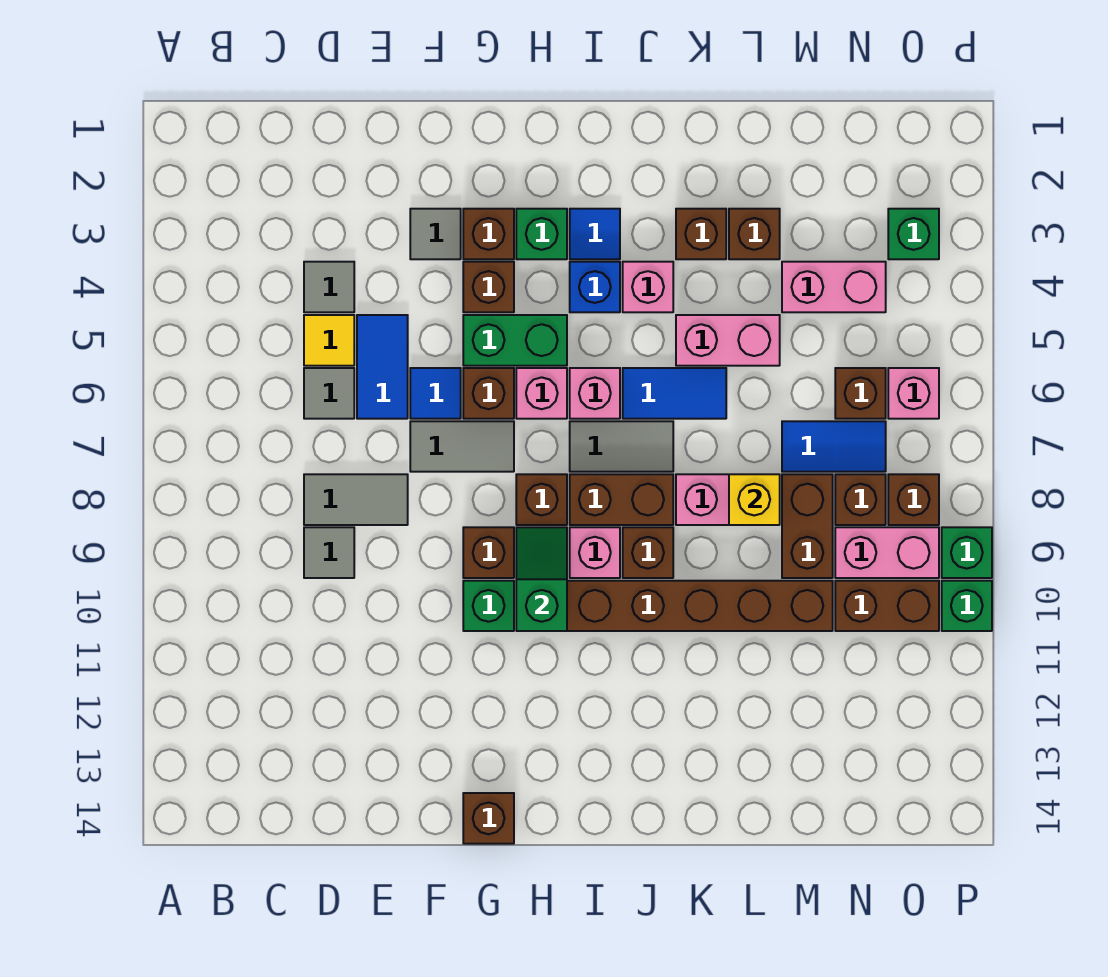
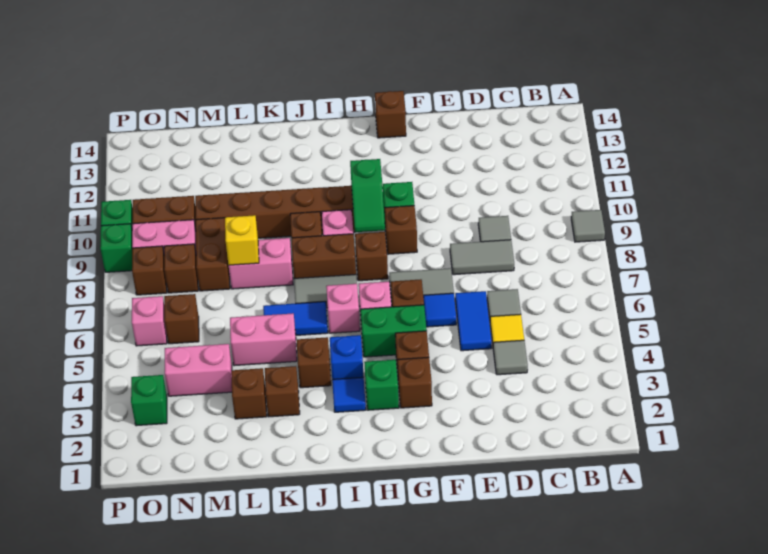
grey 1x1 tile [410,209,461,259] -> grey 1x1 tile moved to [571,210,605,242]
pink 1x1 brick [623,262,673,312] -> brown 1x1 brick [297,337,331,388]
blue 1x2 tile [782,421,886,472] -> none

